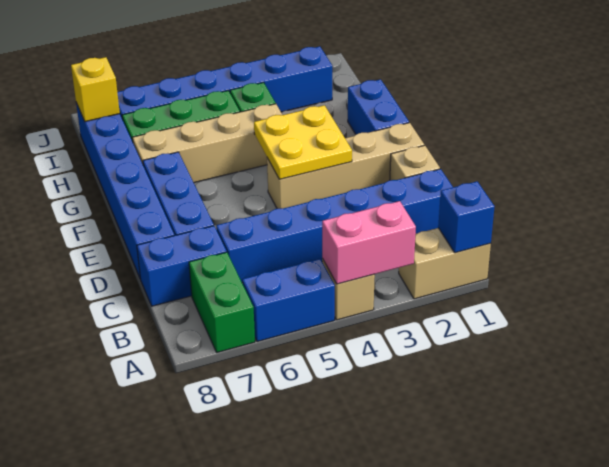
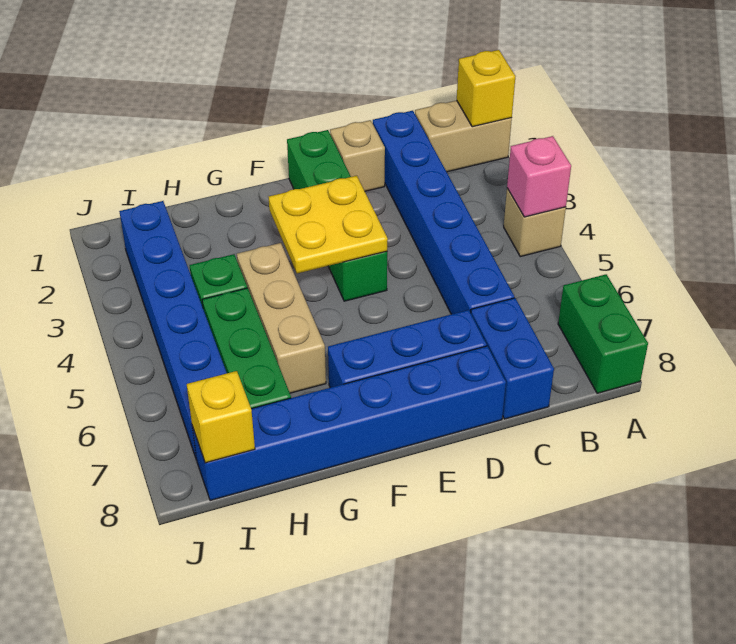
tan 1x2 brick [399,228,491,299] -> tan 1x2 brick turned to [415,101,512,172]
blue 1x1 brick [438,181,495,253] -> yellow 1x1 brick [457,50,515,127]
pink 1x2 brick [322,201,416,284] -> pink 1x1 brick [507,136,571,217]
blue 1x2 brick [242,259,335,342] -> none
green 1x2 brick [189,252,255,352] -> green 1x2 brick turned to [558,274,648,393]
tan 1x4 brick [267,123,424,209] -> green 1x4 brick [287,130,387,301]
blue 1x2 brick [348,79,409,134] -> none
tan 1x4 brick [132,104,282,183] -> tan 1x3 brick [237,243,326,393]

